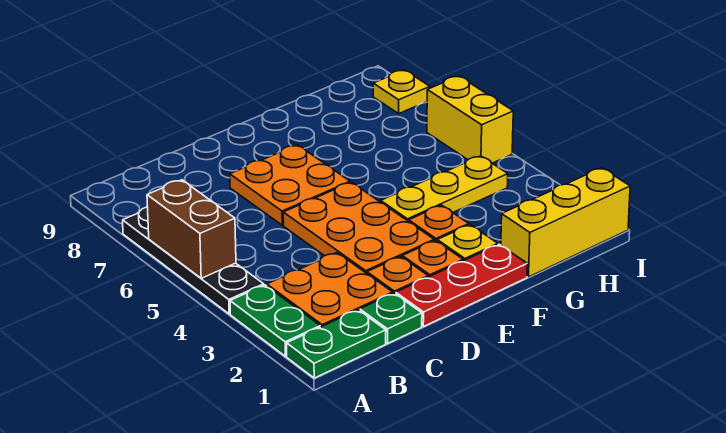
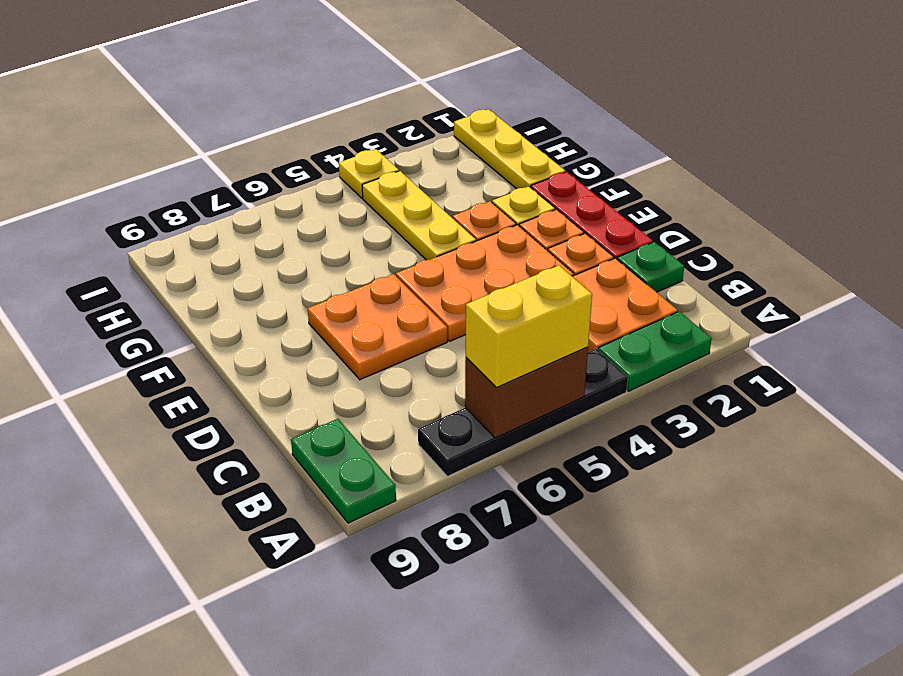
green 1x2 plate [287,310,386,378] -> green 1x2 plate moved to [291,419,396,523]
yellow 1x3 brick [501,168,630,277] -> yellow 1x3 plate [454,109,565,189]
yellow 1x2 brick [427,76,513,163] -> yellow 1x2 brick moved to [466,265,592,388]
yellow 1x1 plate [373,70,430,114] -> yellow 1x1 plate moved to [339,149,399,198]

